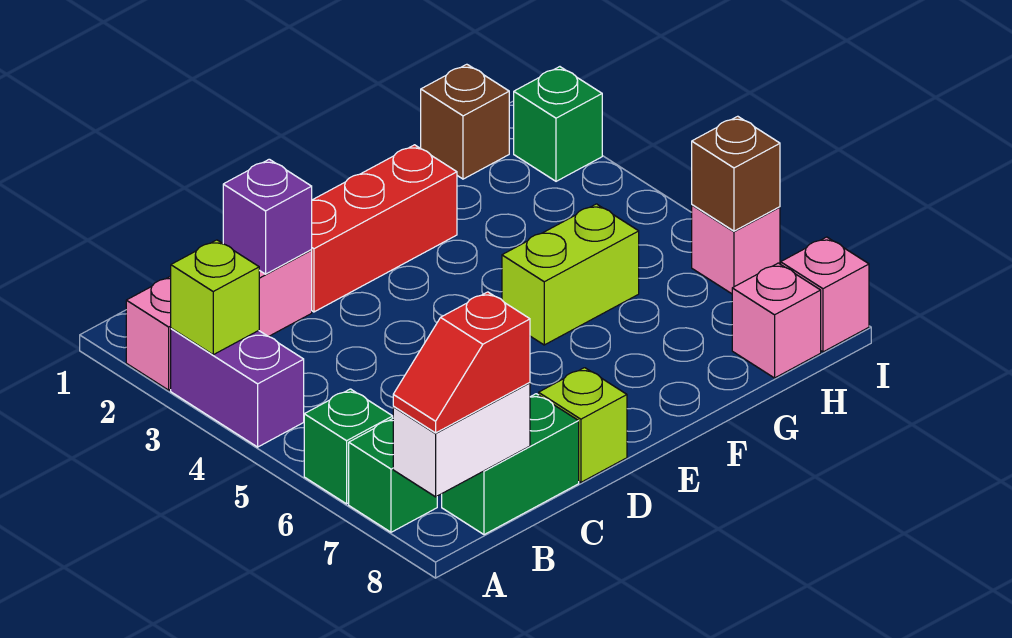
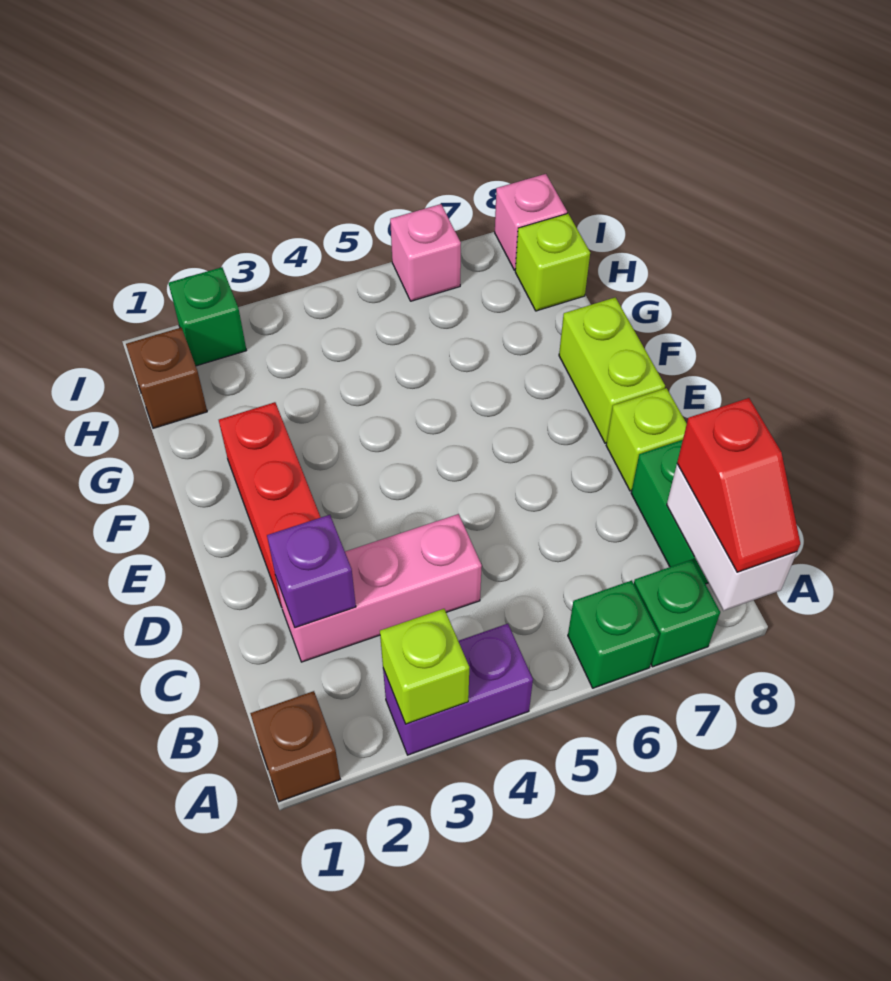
pink 1x3 brick [126,250,312,390] -> pink 1x3 brick turned to [276,514,482,662]
lime 1x2 brick [502,204,639,345] -> lime 1x2 brick moved to [559,297,665,443]
pink 1x1 brick [732,263,821,378] -> lime 1x1 brick [515,214,590,311]
brown 1x1 brick [692,116,780,231] -> brown 1x1 brick moved to [250,691,340,802]

